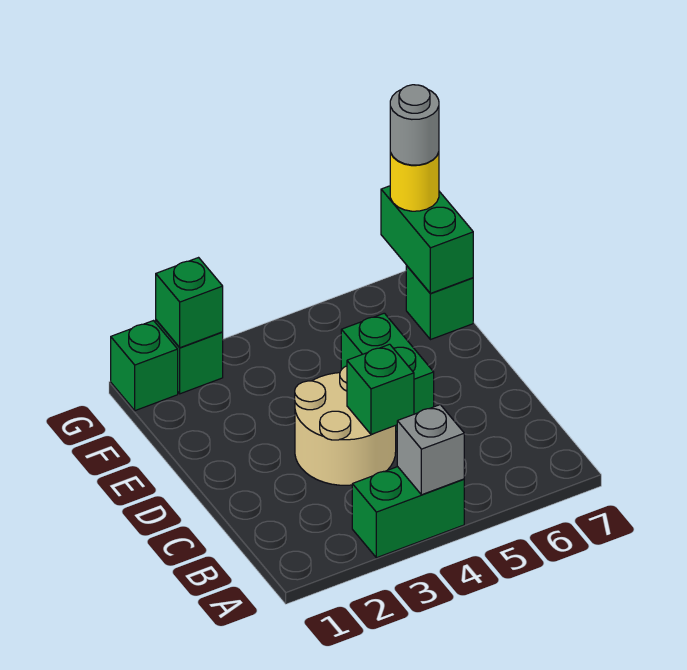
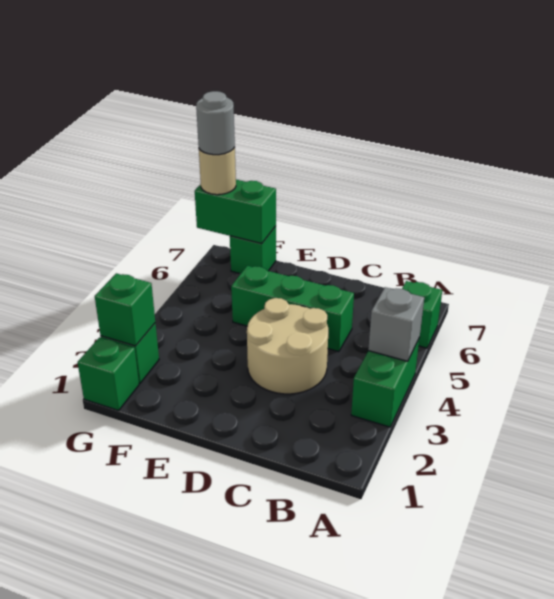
green 1x1 brick [347,344,414,435] -> green 1x1 brick moved to [402,281,442,348]
green 1x2 brick [341,313,434,432] -> green 1x3 brick [231,266,354,352]
yellow 1x1 round brick [390,152,439,211] -> tan 1x1 round brick [199,148,236,195]

